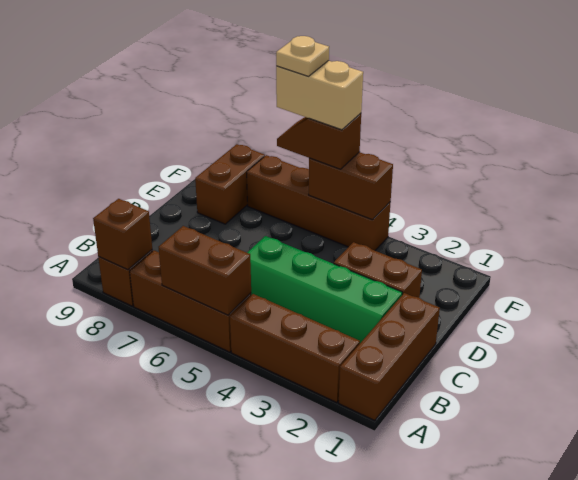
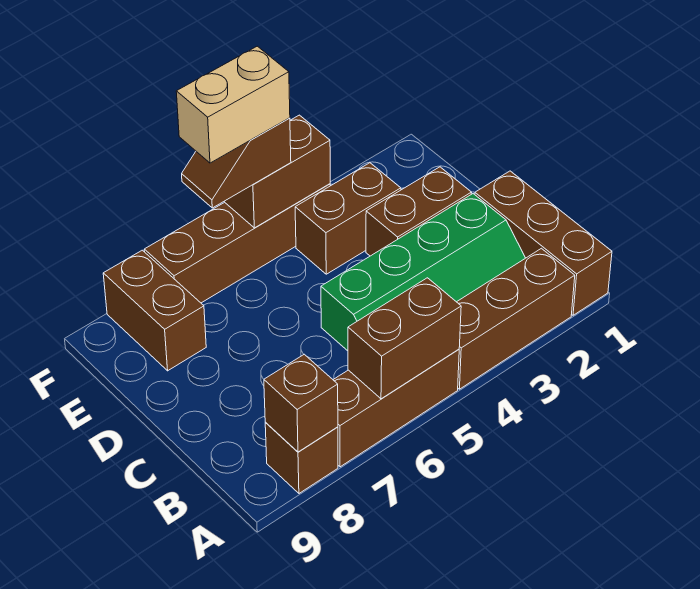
none -> brown 1x2 brick [295,163,401,274]
tan 1x1 plate [276,36,329,76] -> none

